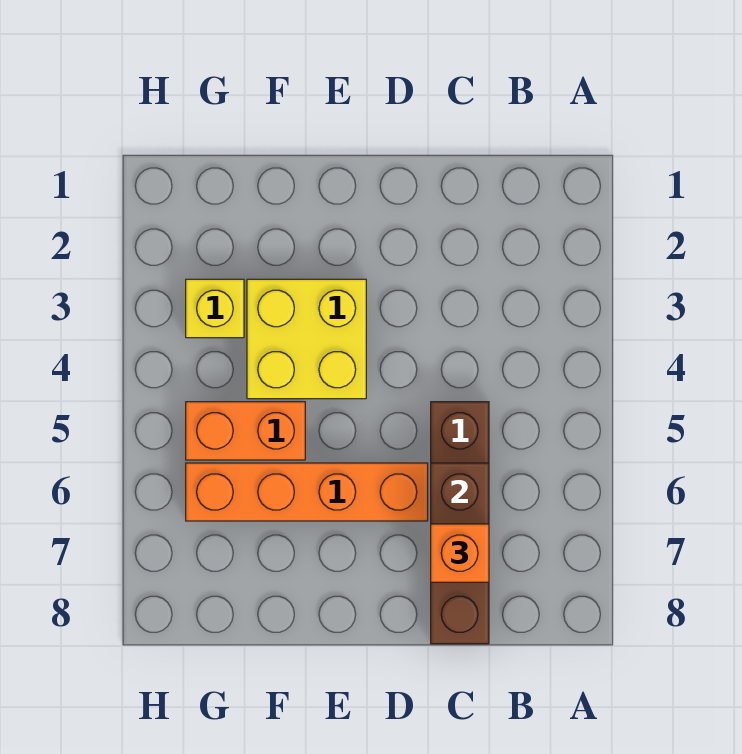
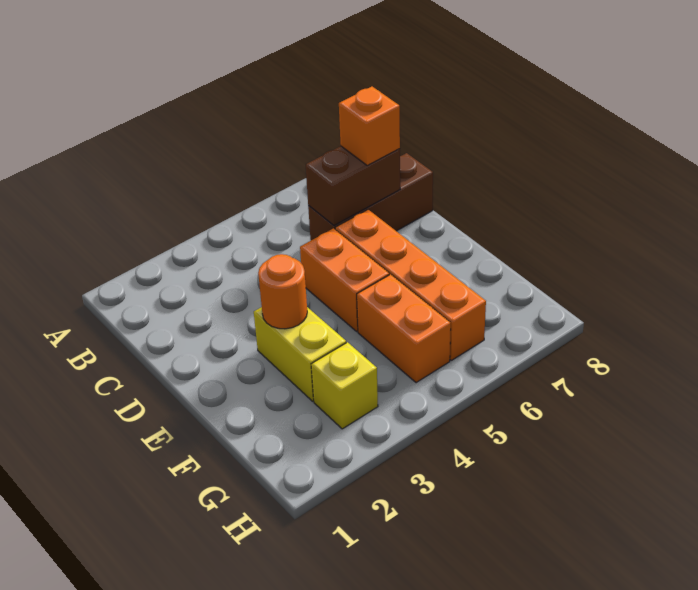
brown 1x4 brick [431,402,489,644] -> brown 1x3 brick [308,153,433,240]
none -> orange 1x2 brick [300,228,389,331]
yellow 2x2 brick [247,279,366,399] -> yellow 1x2 brick [254,307,346,401]
none -> orange 1x1 round brick [258,254,307,329]

